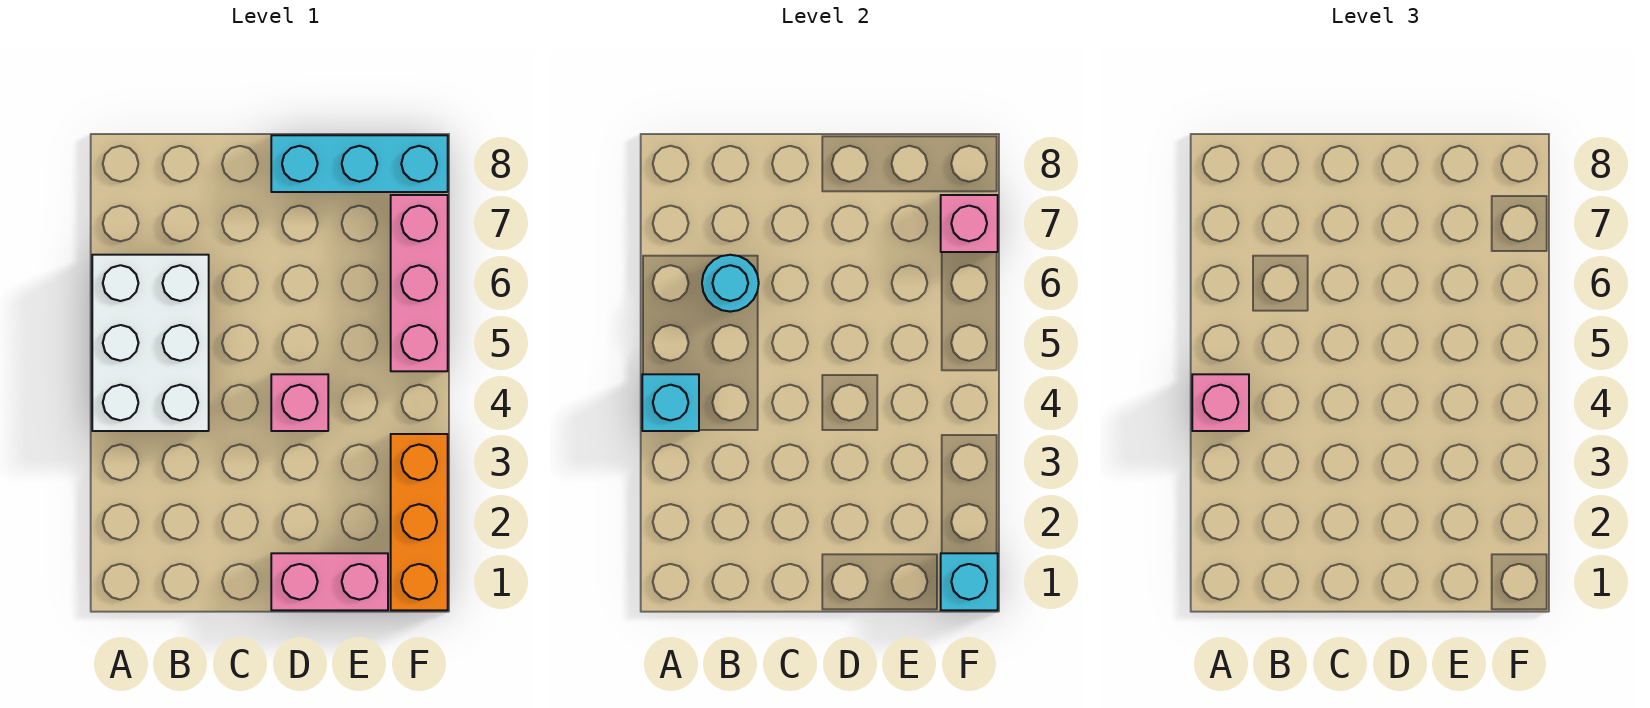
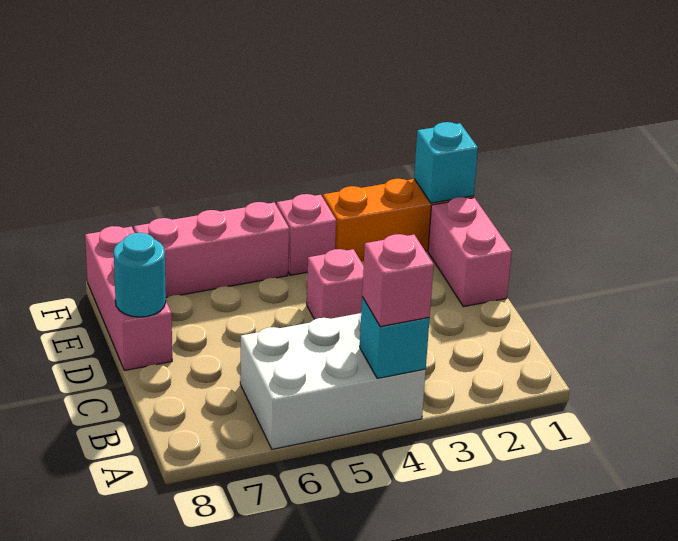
cyan 1x1 round brick [702,255,759,312] -> cyan 1x1 round brick moved to [114,233,166,317]
cyan 1x3 brick [271,135,448,192] -> pink 1x3 brick [85,226,172,370]
pink 1x1 brick [941,195,998,252] -> pink 1x1 brick moved to [277,194,336,275]

